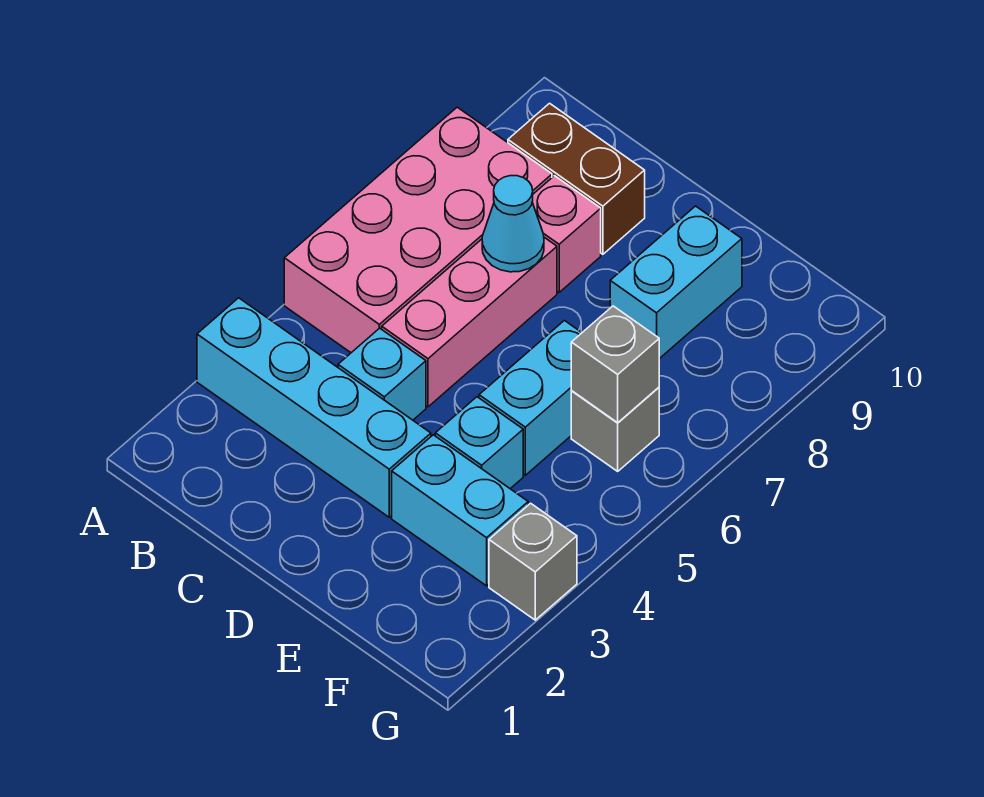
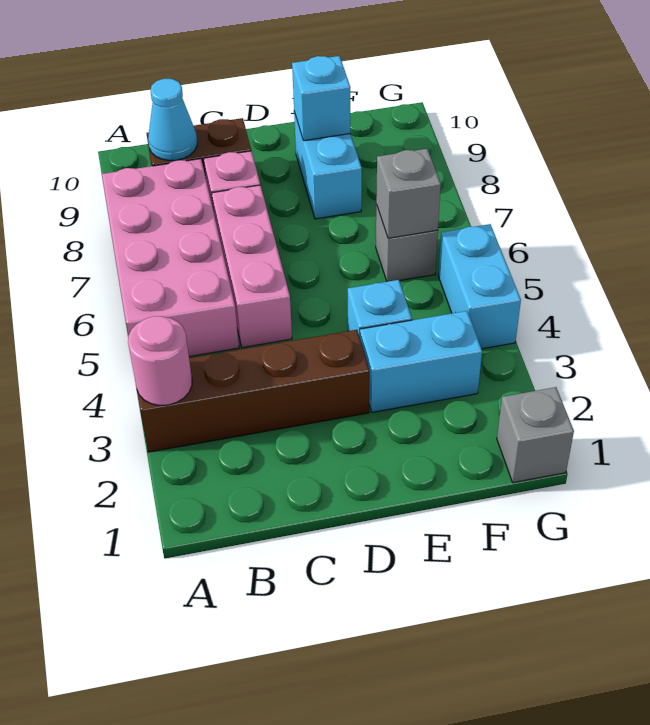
cyan 1x4 brick [197,298,431,517] -> brown 1x4 brick [137,330,369,452]
none -> pink 1x1 round brick [128,316,192,405]
cyan 1x1 brick [338,328,426,420] -> cyan 1x1 brick moved to [292,56,350,141]
cyan 1x1 cone [482,176,544,272] -> cyan 1x1 cone moved to [148,79,197,161]
cyan 1x2 brick [479,321,582,475] -> cyan 1x2 brick moved to [438,224,521,349]
grey 1x1 brick [489,503,577,620] -> grey 1x1 brick moved to [497,387,574,483]

